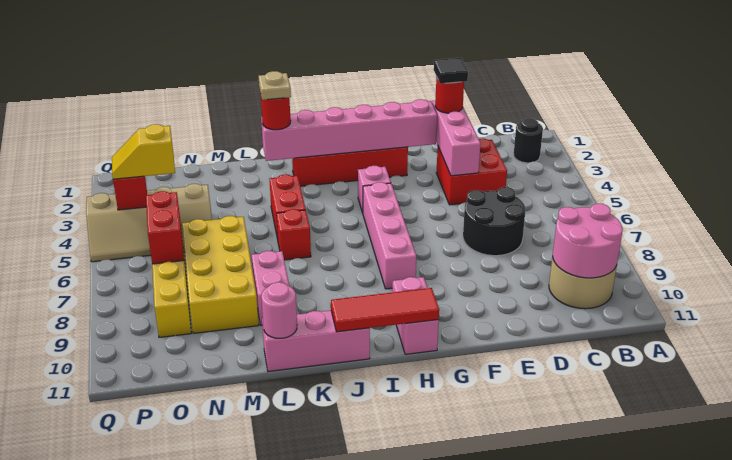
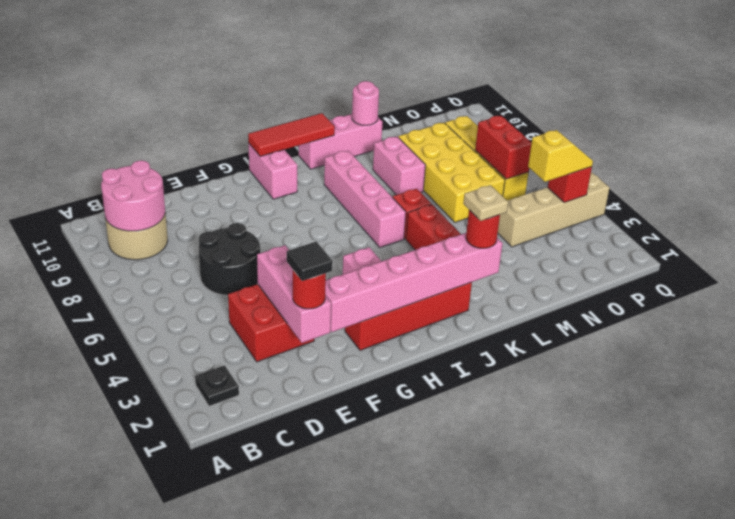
black 1x1 round brick [514,118,543,163] -> black 1x1 plate [195,365,239,406]
pink 1x4 brick [363,182,416,289] -> pink 1x4 brick moved to [324,151,406,247]

